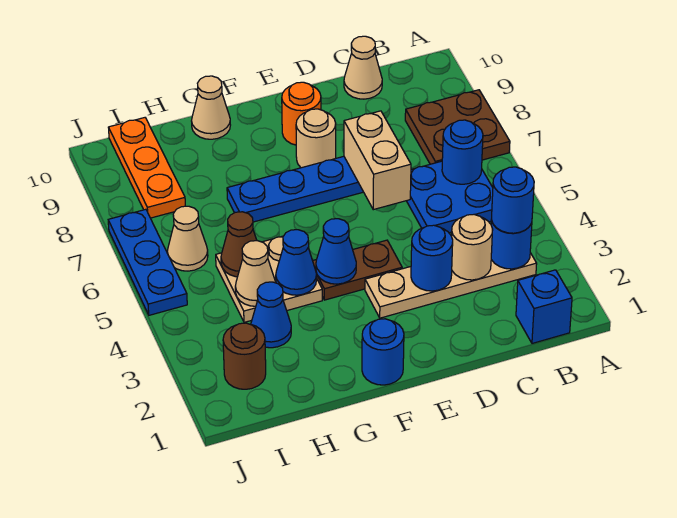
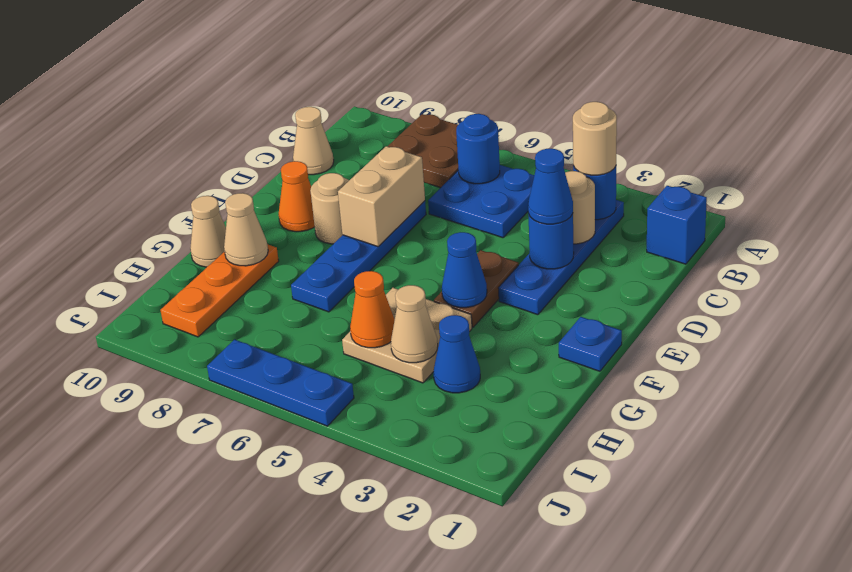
tan 1x4 plate [365,253,537,318] -> blue 1x4 plate [498,200,624,315]
blue 1x1 round brick [491,167,534,233] -> tan 1x1 round brick [573,102,617,175]
tan 1x2 brick [344,111,411,210] -> tan 1x2 brick turned to [338,146,425,247]
orange 1x1 round brick [282,82,321,145] -> orange 1x1 cone [279,161,315,232]
blue 1x1 round brick [362,319,404,385] -> blue 1x1 plate [559,317,622,371]
blue 1x1 cone [276,230,317,295] -> blue 1x1 cone moved to [528,149,573,224]
brown 1x1 cone [221,212,257,277] -> orange 1x1 cone [350,271,395,348]
brown 1x1 round brick [223,323,266,389] -> none
tan 1x1 cone [167,206,208,271] -> tan 1x1 cone moved to [224,193,268,266]
orange 1x3 plate [108,118,185,218] -> orange 1x3 plate turned to [161,244,279,337]

